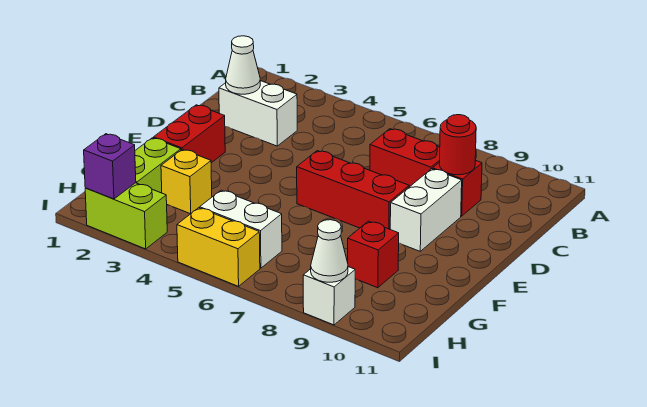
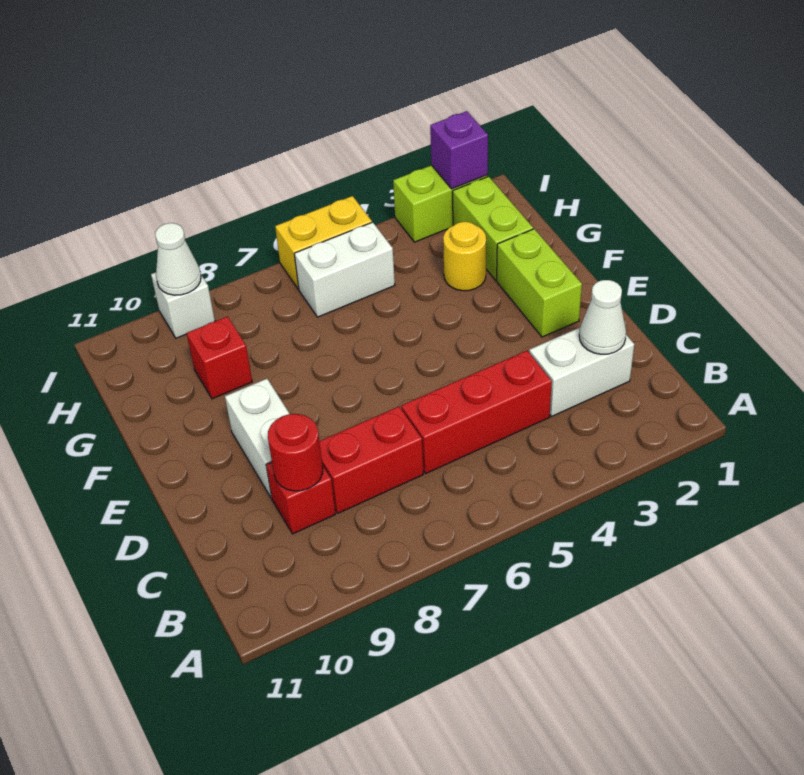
red 1x2 brick [153,105,225,163] -> lime 1x2 brick [497,229,582,337]
red 1x3 brick [297,151,409,229] -> red 1x3 brick moved to [401,351,552,473]
yellow 1x1 brick [161,149,212,214] -> yellow 1x1 round brick [443,222,486,291]

